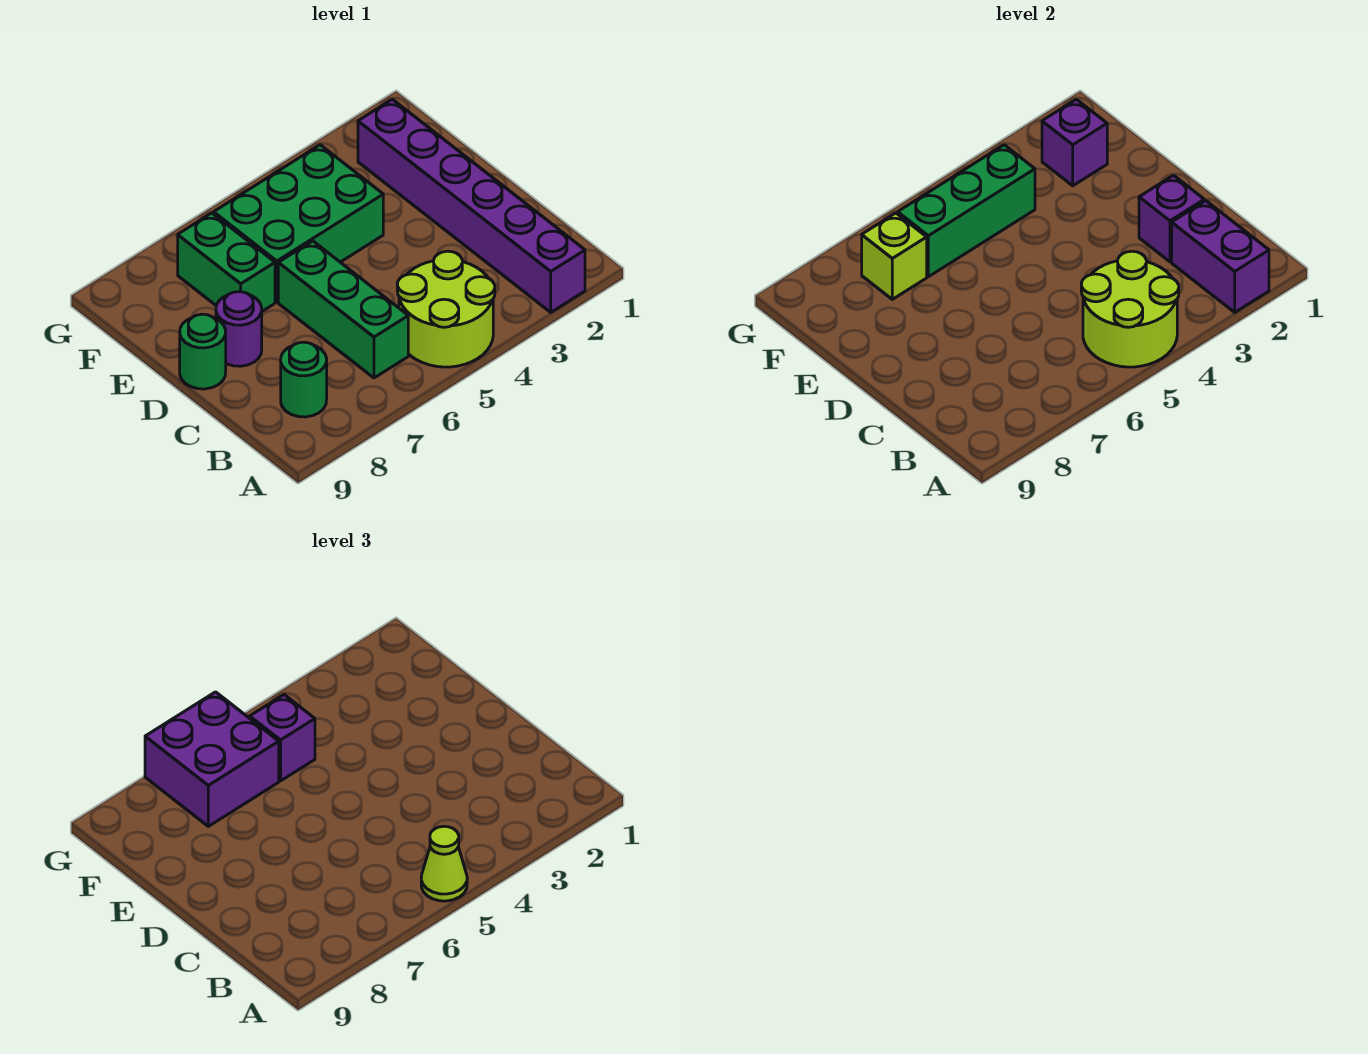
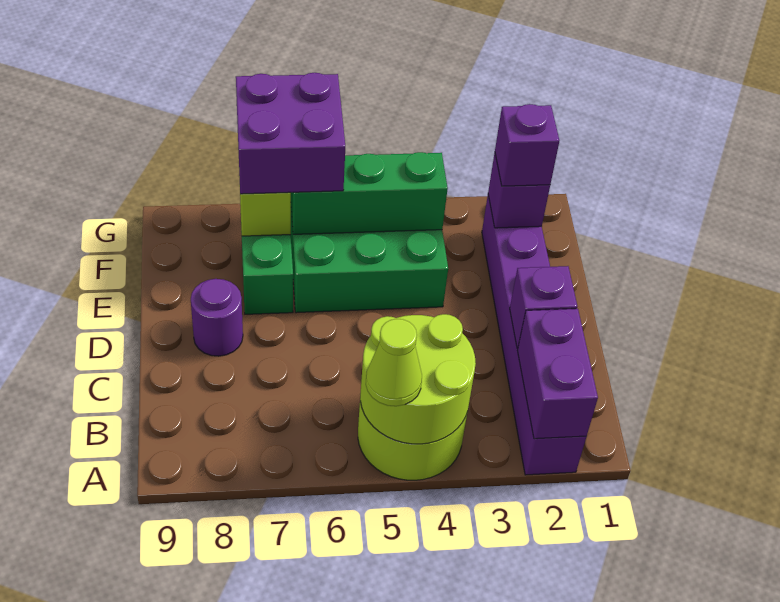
green 1x3 brick [278,241,408,378] -> none
green 1x1 round brick [281,342,327,417] -> none
green 1x1 round brick [180,314,226,389] -> none
purple 1x1 brick [250,695,315,781] -> purple 1x1 brick moved to [495,104,559,186]

